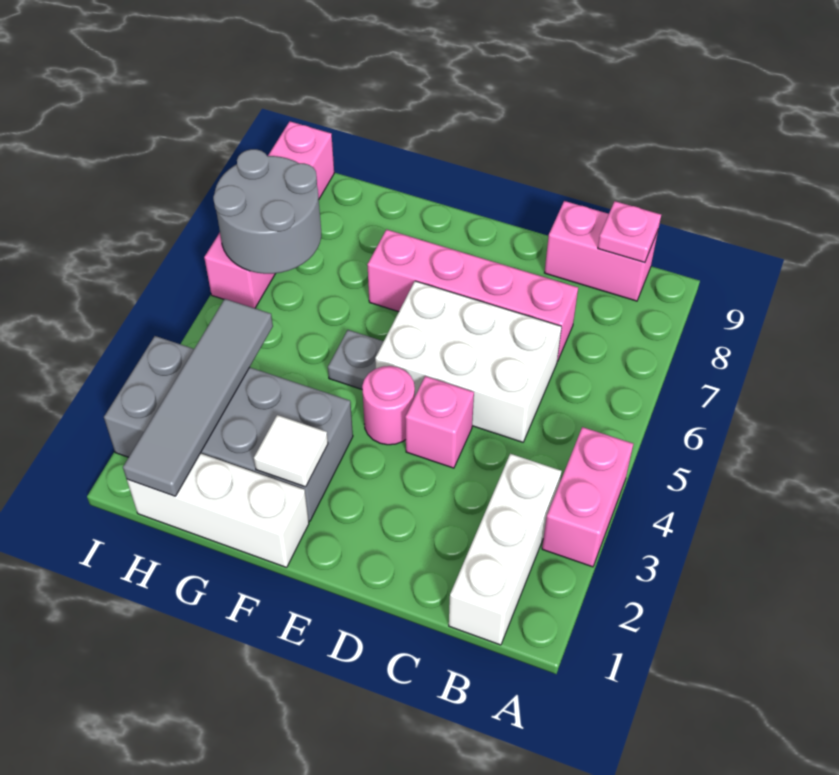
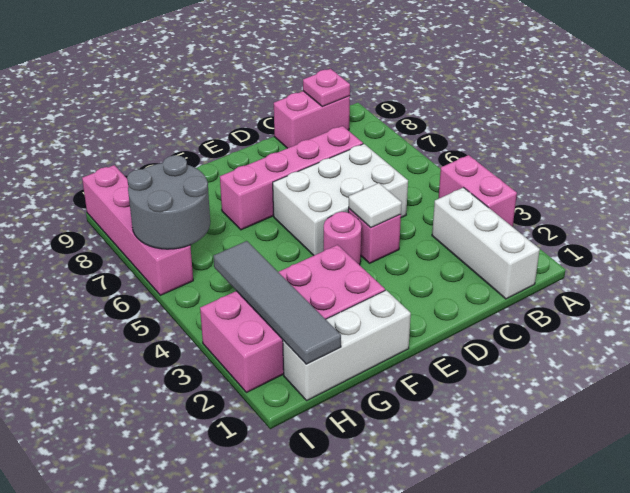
grey 2x4 brick [104,336,353,521] -> pink 2x4 brick [200,245,385,393]
white 1x1 tile [254,415,328,487] -> white 1x1 tile moved to [349,183,402,228]
grey 1x1 plate [328,330,384,389] -> none

